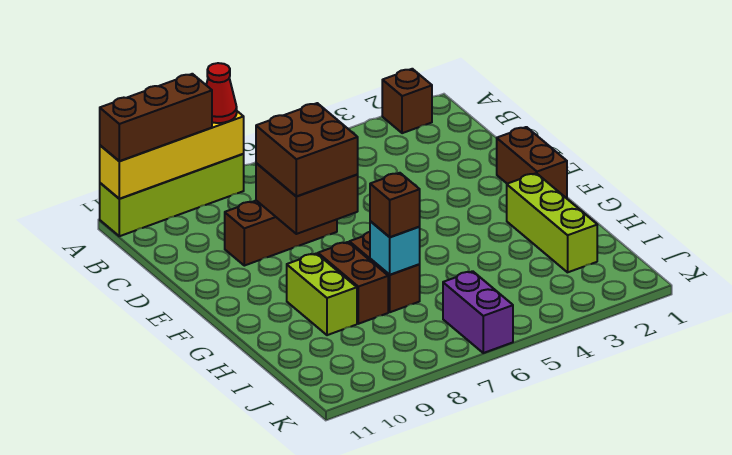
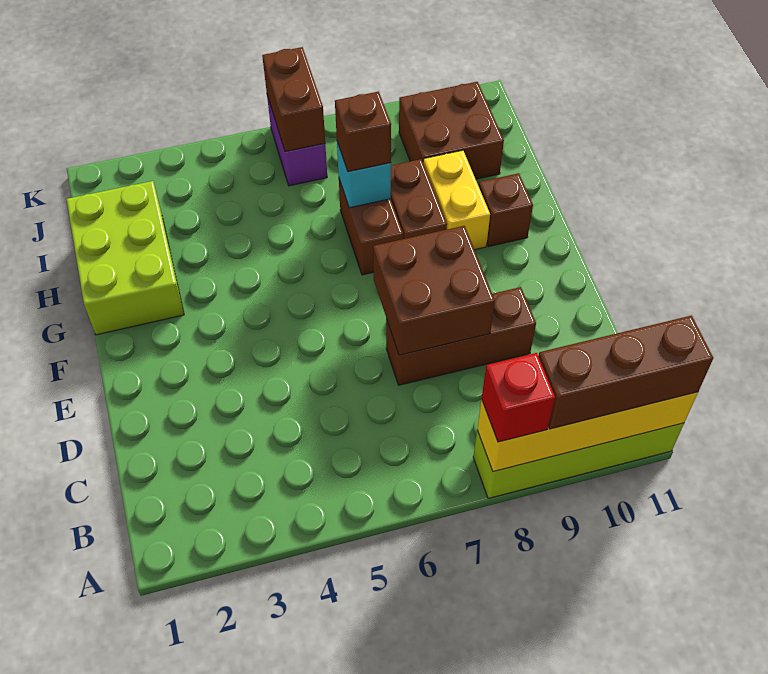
brown 1x1 brick [382,69,432,133] -> brown 1x1 brick moved to [478,173,533,247]
red 1x1 cone [206,63,237,123] -> red 1x1 brick [482,353,555,442]
brown 2x2 brick [256,103,358,196] -> brown 2x2 brick moved to [399,82,504,179]
brown 1x2 brick [497,127,567,198] -> brown 1x2 brick moved to [262,47,325,151]
lime 1x3 brick [507,173,597,272] -> lime 2x3 brick [66,181,184,335]
lime 1x2 brick [287,253,357,335] -> yellow 1x2 brick [423,150,490,250]

